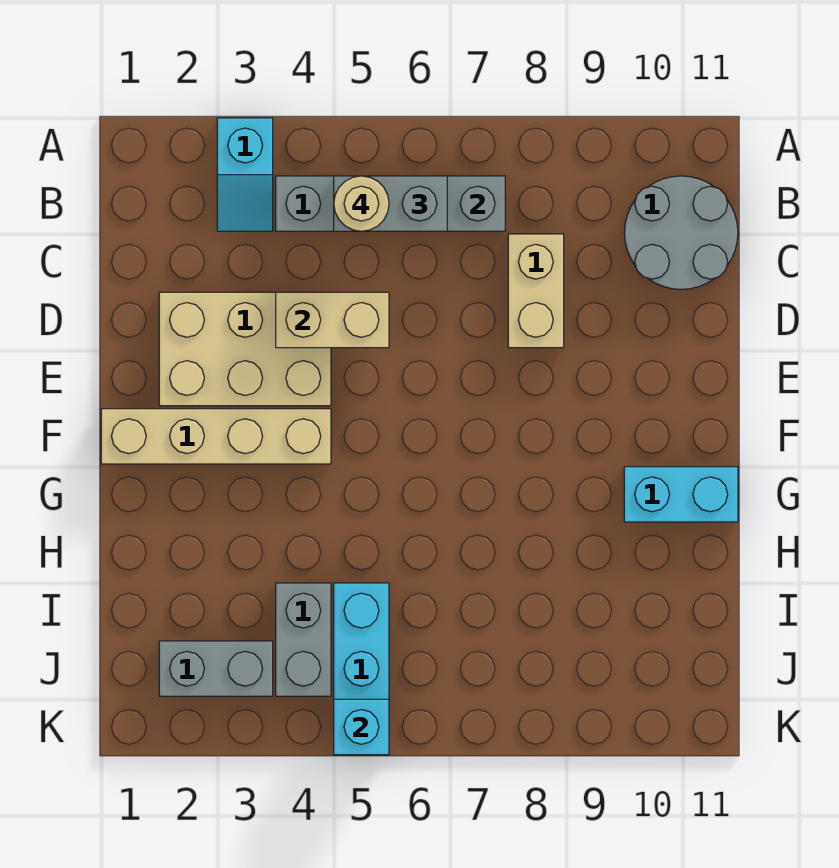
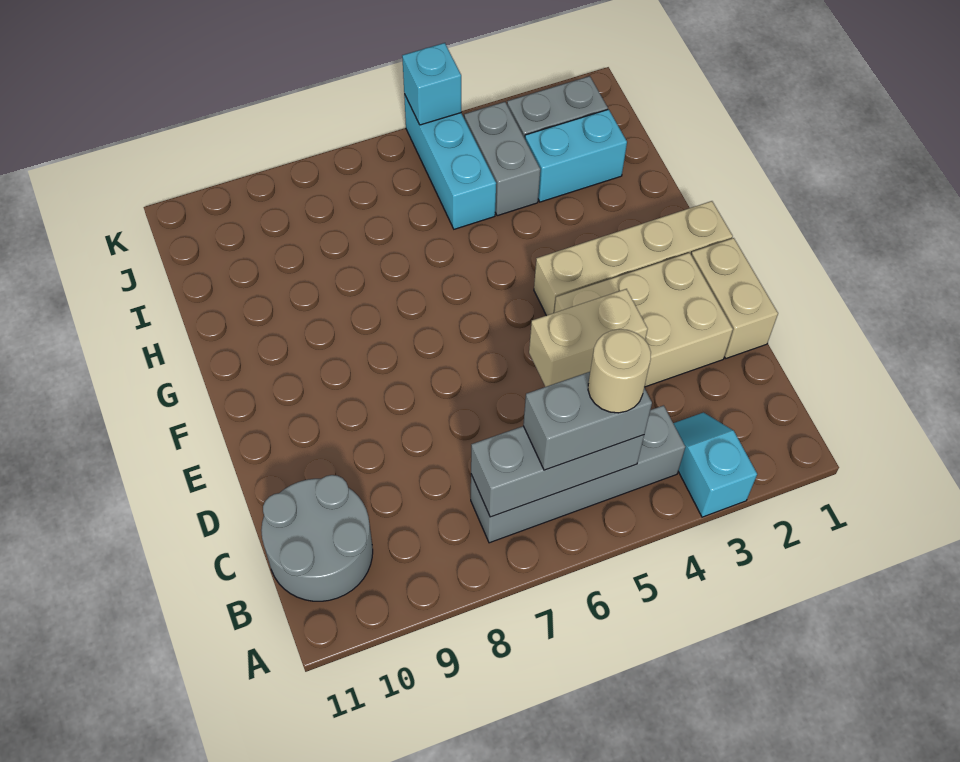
tan 1x2 brick [508,234,564,348] -> tan 1x2 brick moved to [691,238,778,358]
cyan 1x2 brick [624,467,738,522] -> cyan 1x2 brick moved to [525,109,627,202]

